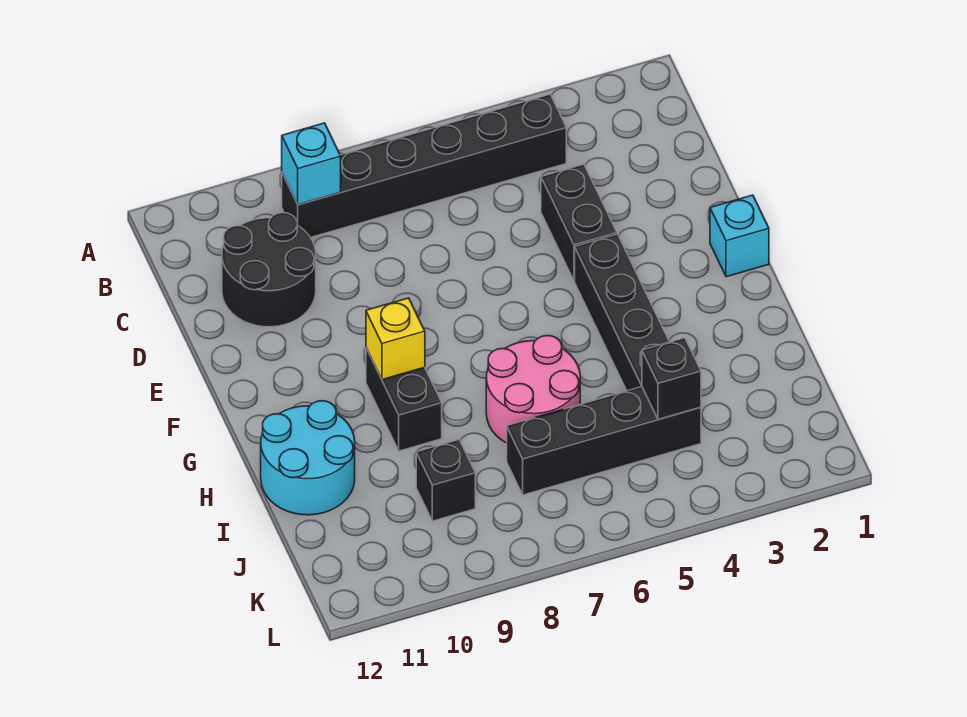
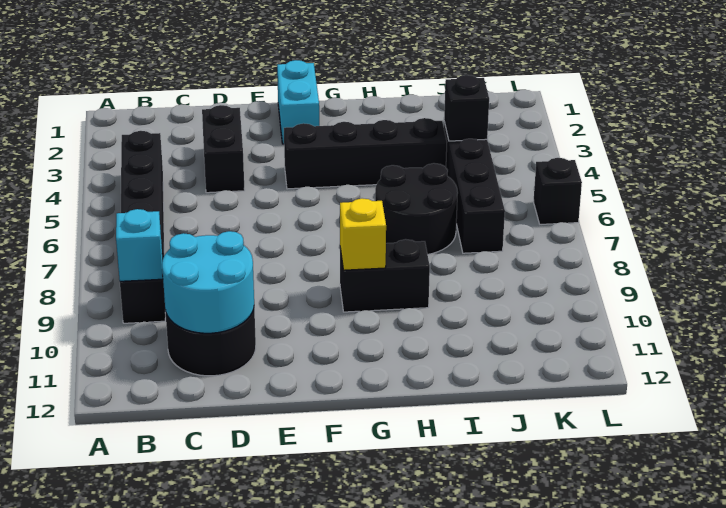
black 1x2 brick [541,164,617,281] -> black 1x2 brick turned to [202,105,245,193]
cyan 1x1 brick [710,195,769,277] -> cyan 1x2 brick [277,60,319,144]
pink 2x2 round brick [486,336,580,443] -> black 2x2 round brick [375,163,458,254]
cyan 2x2 round brick [261,401,355,515] -> cyan 2x2 round brick moved to [162,231,254,333]
black 1x1 brick [416,440,475,521] -> black 1x1 brick moved to [533,158,582,224]

